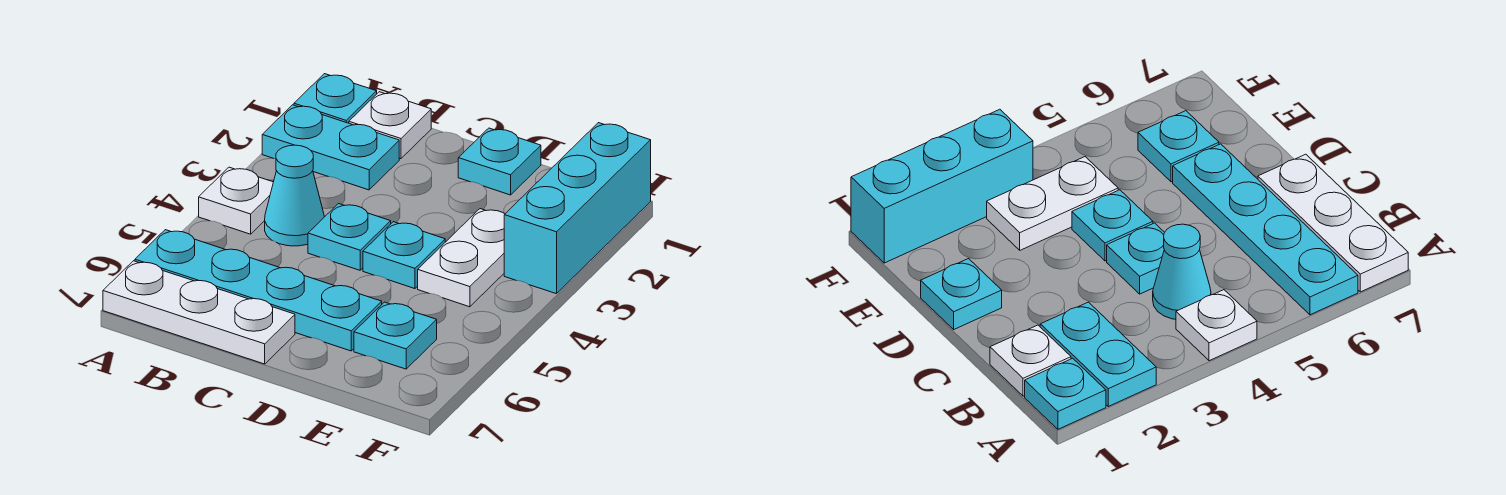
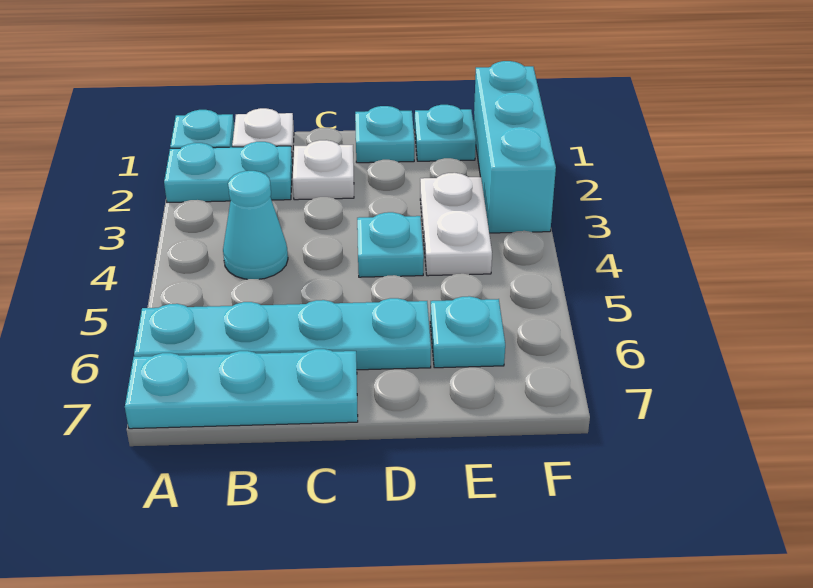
white 1x1 plate [199,167,273,234] -> white 1x1 plate moved to [293,140,354,200]
white 1x3 plate [103,261,295,364] -> cyan 1x3 plate [125,349,358,429]
cyan 1x1 plate [308,204,391,270] -> cyan 1x1 plate moved to [415,105,476,161]

